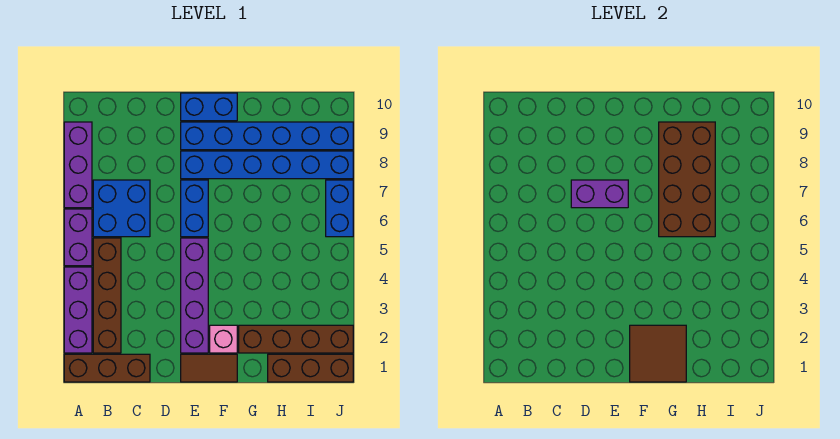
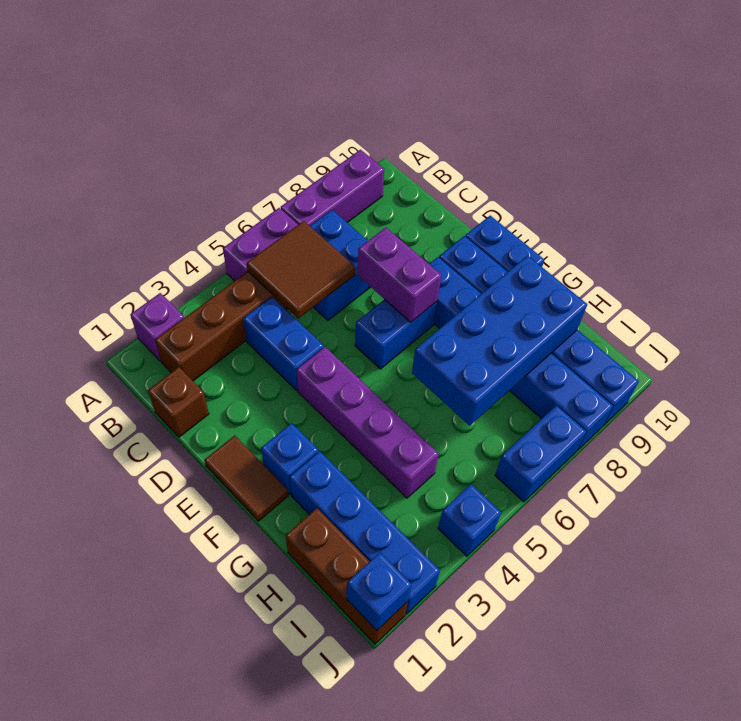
brown 1x3 brick [64,354,150,382] -> brown 1x1 brick [148,367,209,437]
purple 1x3 brick [64,267,92,353] -> purple 1x1 brick [130,293,184,361]
none -> blue 1x2 brick [243,297,324,390]
purple 1x4 brick [181,238,208,353] -> purple 1x4 brick turned to [296,347,439,498]
brown 2x2 tile [630,325,686,382] -> brown 2x2 tile moved to [247,221,355,318]
pink 1x1 brick [210,325,237,353] -> blue 1x1 brick [261,423,319,494]
brown 1x4 brick [239,325,353,353] -> blue 1x4 brick [289,451,440,614]
brown 2x4 brick [659,122,715,237] -> blue 2x4 brick [412,256,587,426]
none -> blue 1x1 brick [347,553,412,630]
none -> blue 1x1 brick [438,484,501,556]

